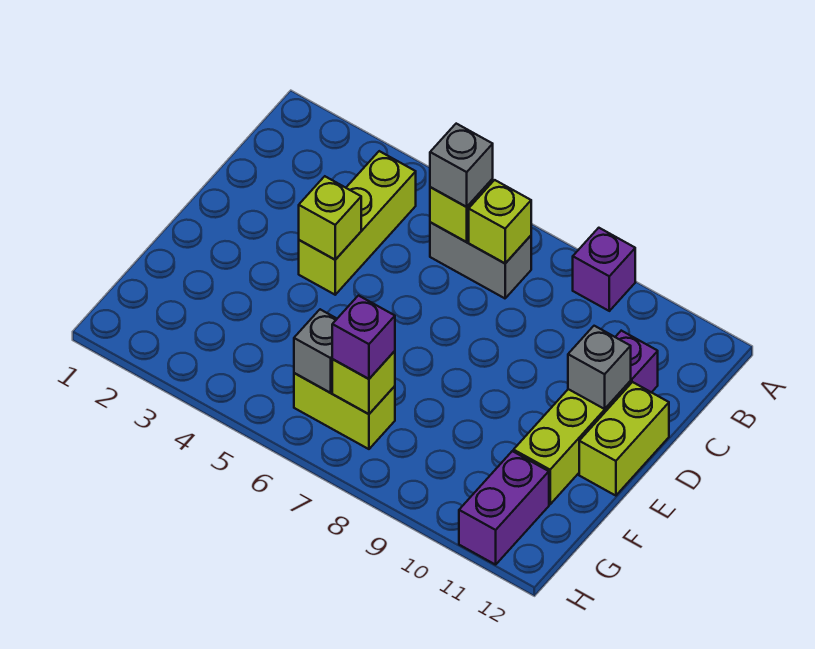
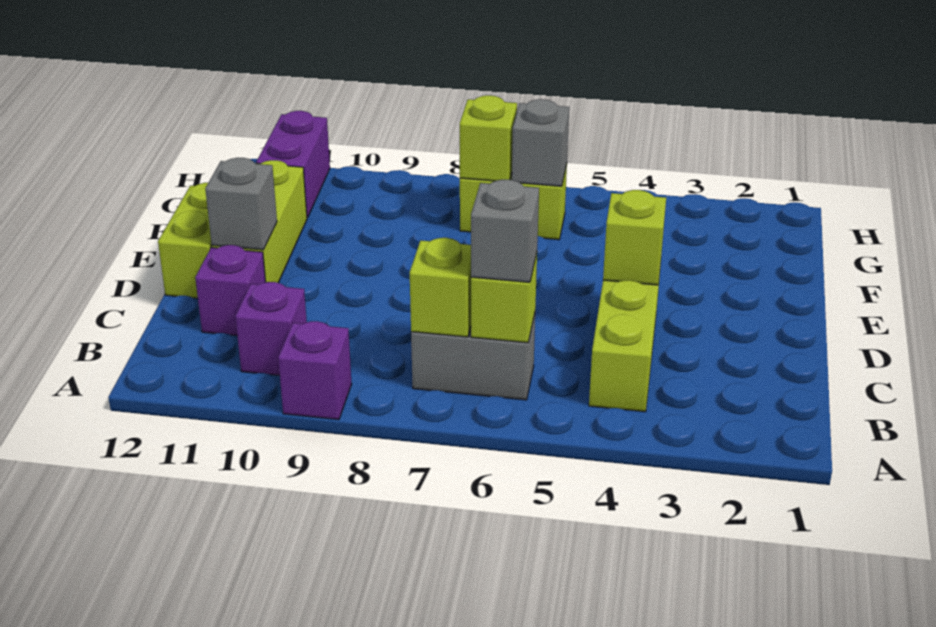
purple 1x1 brick [332,296,395,379] -> purple 1x1 brick moved to [235,282,307,375]

